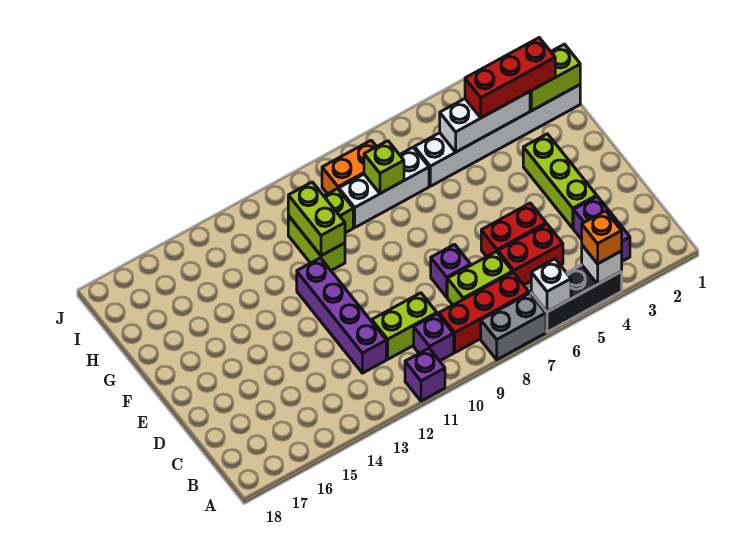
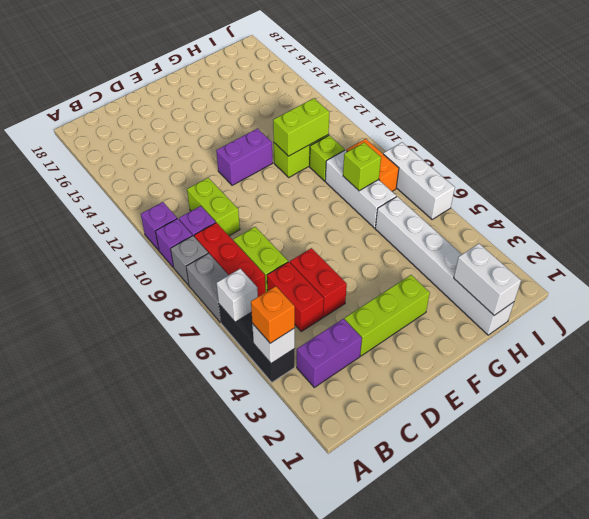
none -> grey 1x1 brick [171,236,208,285]
purple 1x4 brick [297,258,386,373] -> purple 1x2 brick [216,129,273,185]
purple 1x1 brick [431,244,471,297] -> purple 1x1 brick moved to [155,219,192,268]
lime 1x2 brick [530,44,580,111] -> white 1x2 brick [454,244,521,315]
red 1x3 brick [465,38,555,118] -> none
white 1x3 brick [440,92,530,152] -> white 1x3 brick moved to [383,142,455,219]

